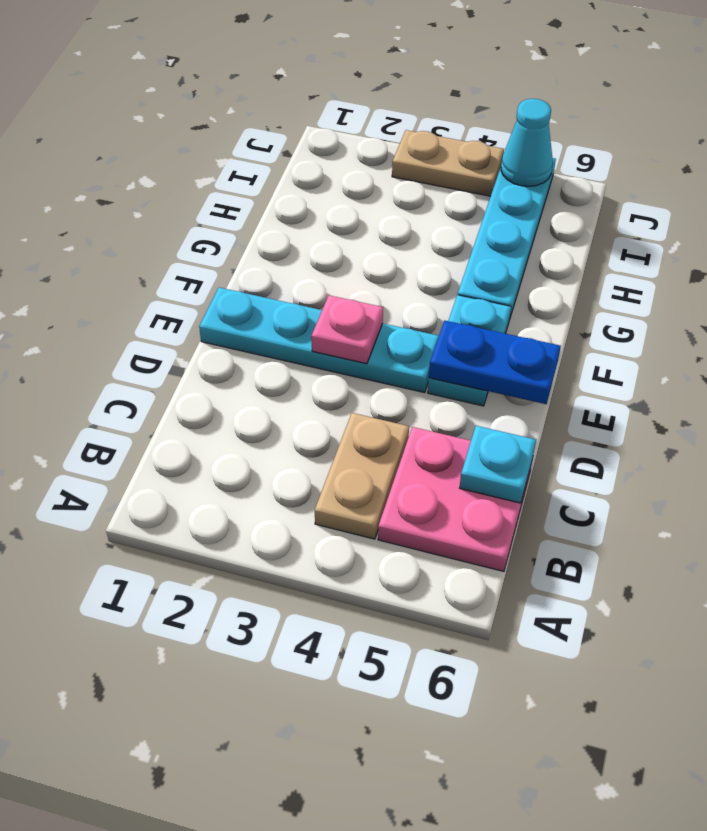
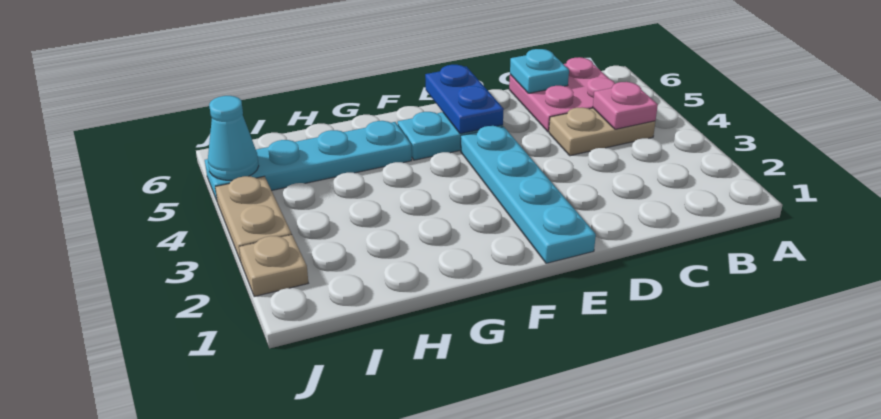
pink 1x1 plate [311,295,383,364] -> pink 1x1 plate moved to [593,82,658,129]
none -> tan 1x1 plate [239,235,308,297]

